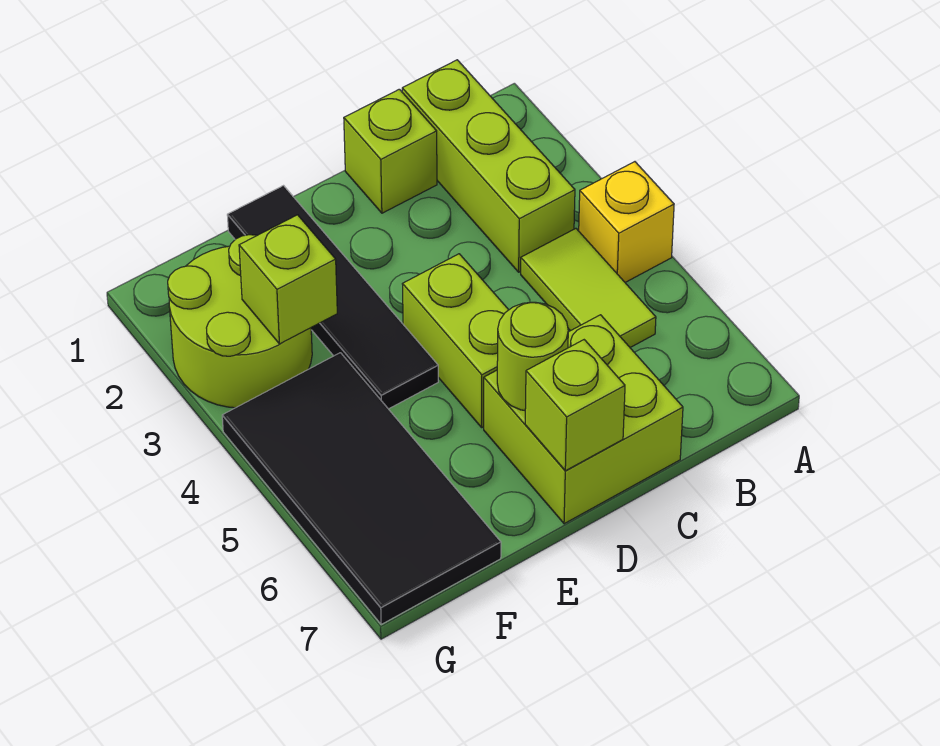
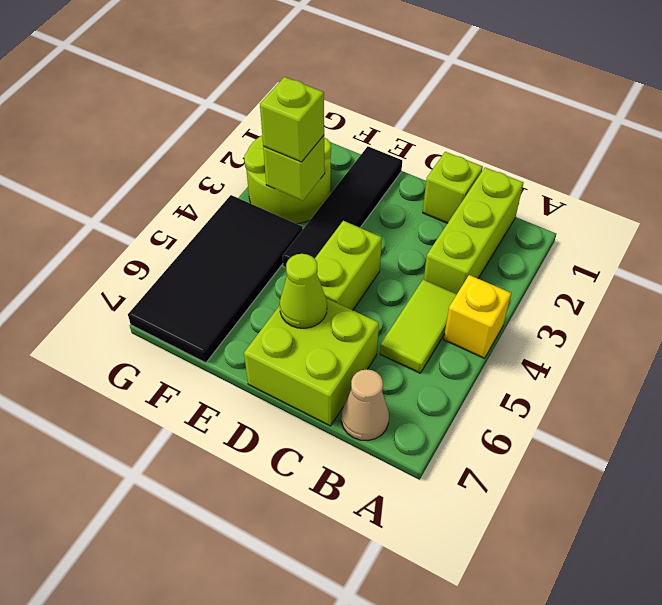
none -> tan 1x1 cone [341,369,389,441]
lime 1x1 round brick [497,302,568,410] -> lime 1x1 cone [280,254,327,328]
lime 1x1 brick [525,340,625,471] -> lime 1x1 brick moved to [260,77,324,162]

